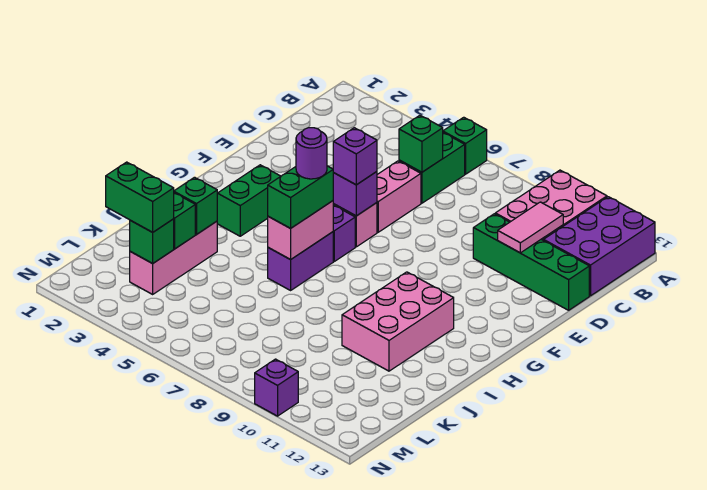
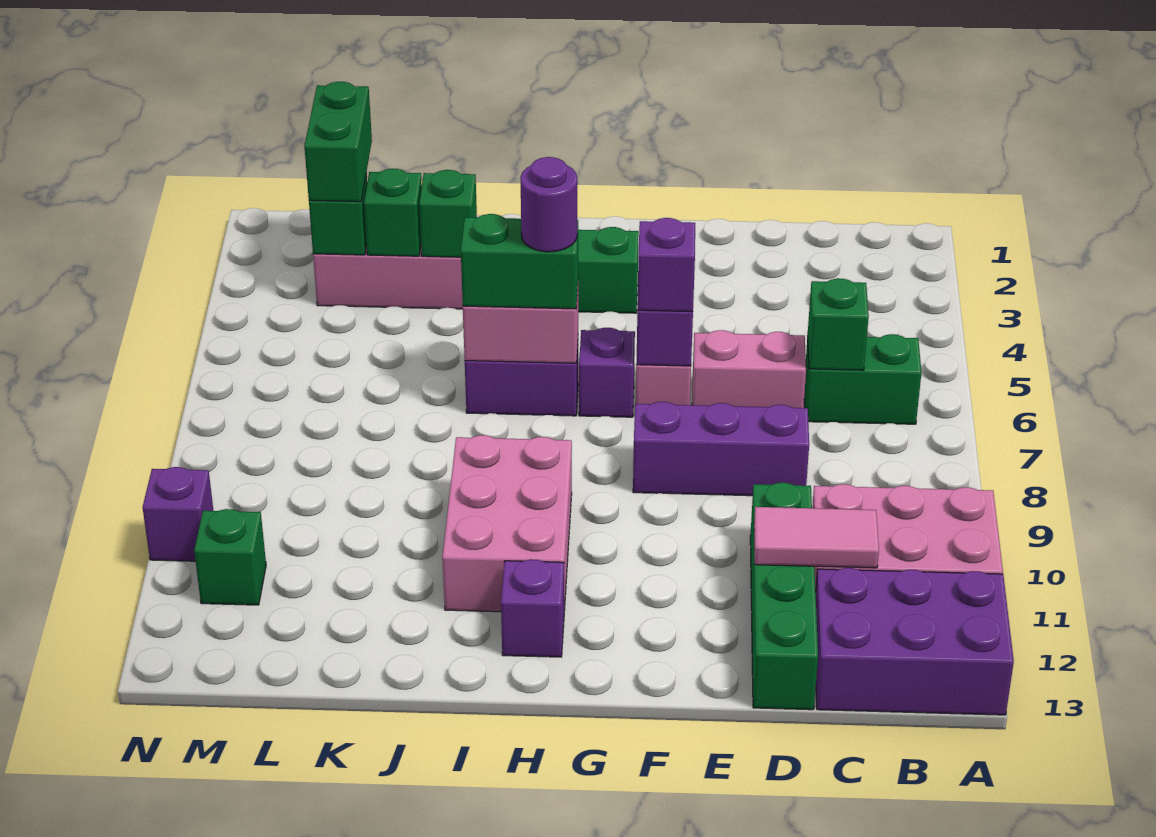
green 1x1 brick [443,117,487,174] -> green 1x1 brick moved to [194,509,266,605]
none -> purple 1x3 brick [633,402,809,496]
pink 2x3 brick [342,272,454,371] -> pink 2x3 brick turned to [442,435,572,612]
none -> purple 1x1 brick [501,559,564,657]

